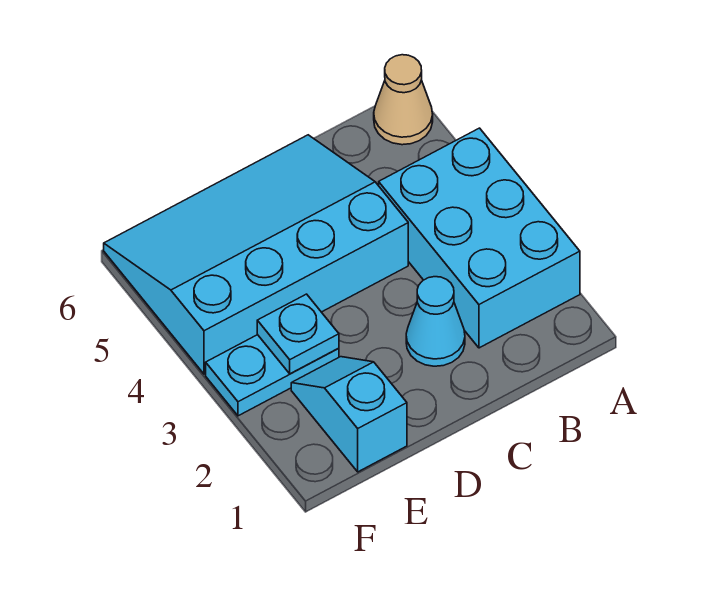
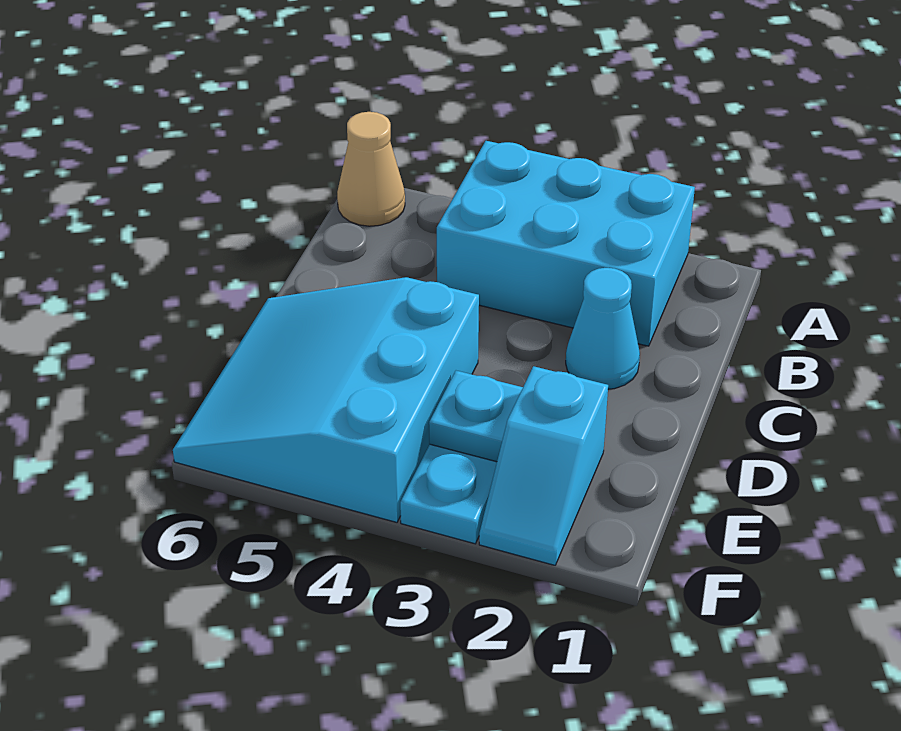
cyan 3x4 slope [104,135,408,374] -> cyan 3x3 slope [173,277,479,522]
cyan 1x2 slope [291,357,407,472] -> cyan 1x2 slope turned to [479,366,608,565]

